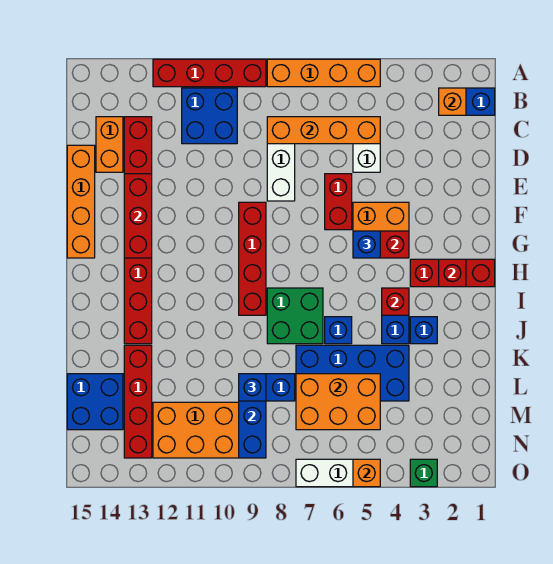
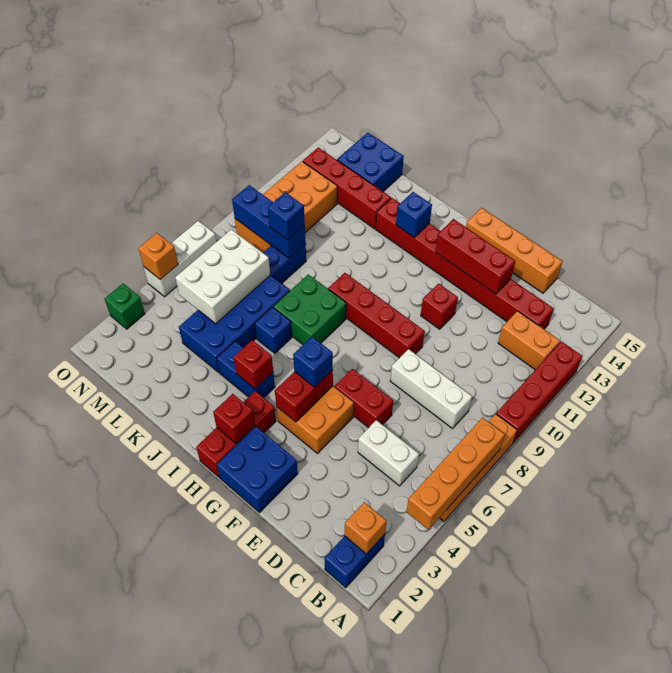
blue 2x2 brick [182,88,237,144] -> blue 2x2 brick moved to [217,427,298,512]
orange 1x4 brick [267,117,380,144] -> orange 1x4 brick moved to [407,418,505,530]
orange 1x2 brick [96,117,123,172] -> orange 1x2 brick moved to [498,311,560,370]
none -> red 1x1 brick [421,284,458,329]
blue 1x1 brick [410,317,437,344] -> blue 1x1 brick moved to [396,192,432,237]
orange 2x3 brick [296,374,380,430] -> white 2x3 brick [175,229,270,324]

